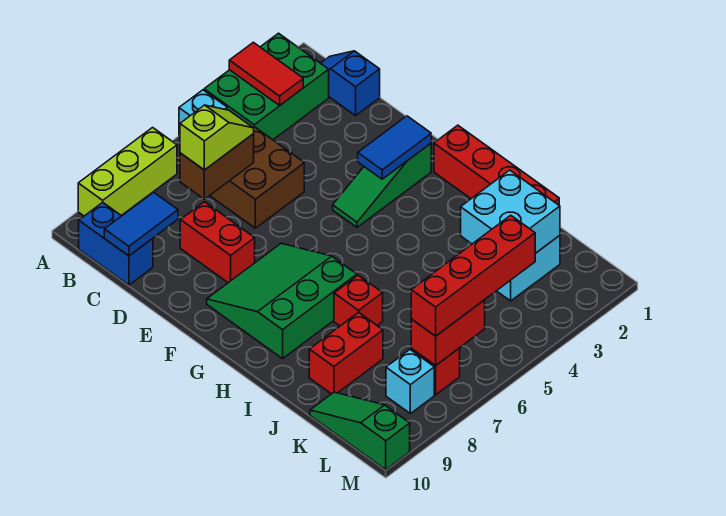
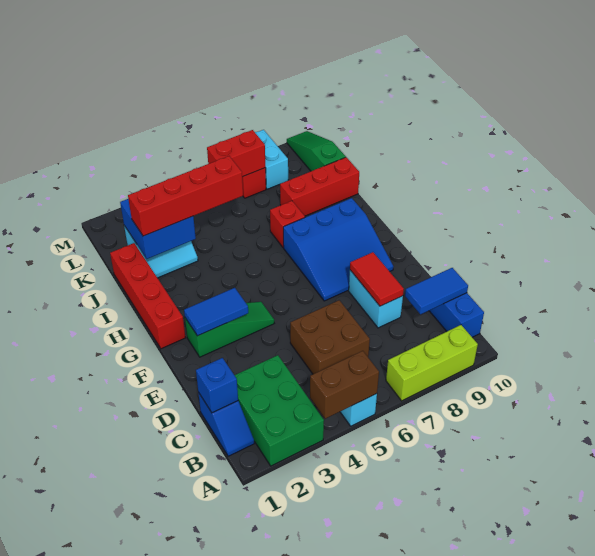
green 2x3 brick [204,33,329,140] -> green 2x3 brick turned to [235,355,324,466]
red 1x2 tile [229,42,303,105] -> red 1x2 tile moved to [350,252,404,306]
none -> blue 1x1 brick [196,358,238,413]
brown 1x2 brick [180,134,254,199] -> brown 1x2 brick moved to [310,351,379,419]
lime 1x2 slope [180,105,254,170] -> none
red 1x2 brick [180,202,255,283] -> cyan 1x2 brick [349,270,403,328]
green 3x3 slope [207,243,357,359] -> blue 3x3 slope [283,198,393,301]
cyan 2x2 brick [461,170,560,253] -> blue 2x2 brick [120,199,196,259]
red 1x2 brick [309,312,383,394] -> red 1x3 brick [280,157,359,216]
green 1x3 slope [310,392,410,470] -> green 1x3 slope turned to [287,131,346,171]
red 1x4 brick [411,215,535,336] -> red 1x4 brick moved to [128,156,243,236]
cyan 1x1 brick [386,350,434,414] -> cyan 1x2 brick [255,130,288,189]

